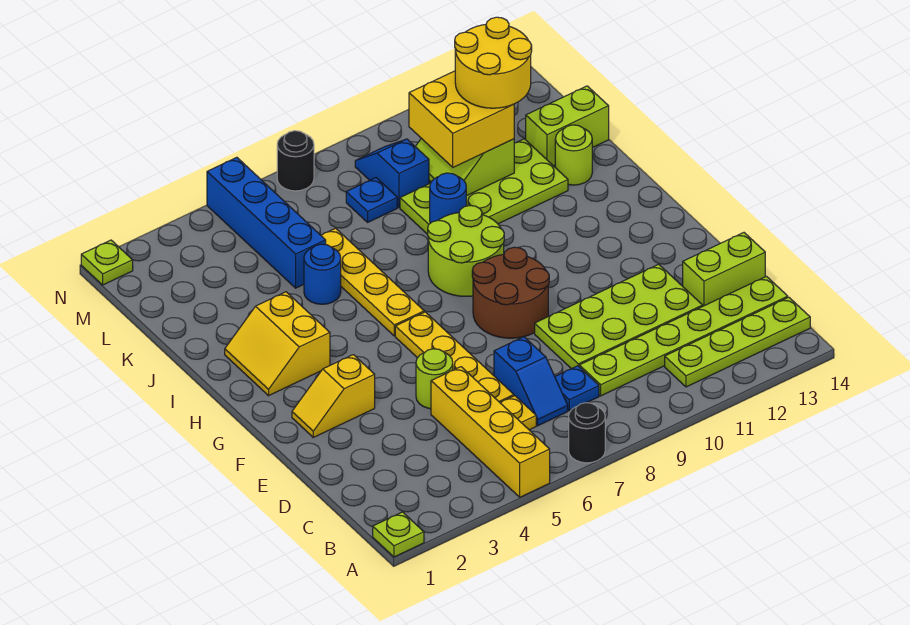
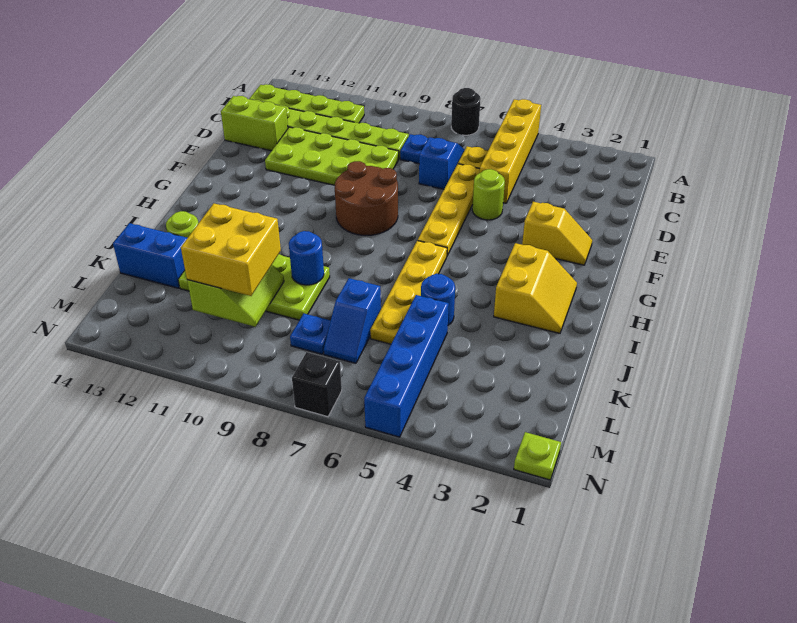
lime 1x1 plate [373,512,424,557] -> none
lime 2x2 round brick [428,206,504,296] -> none
yellow 2x2 round brick [455,17,532,108] -> none
lime 1x2 brick [526,86,609,166] -> blue 1x2 brick [113,223,187,288]
blue 1x2 slope [355,139,429,208] -> blue 1x2 slope moved to [324,278,381,363]
black 1x1 round brick [277,131,314,191] -> black 1x1 brick [292,352,342,417]

